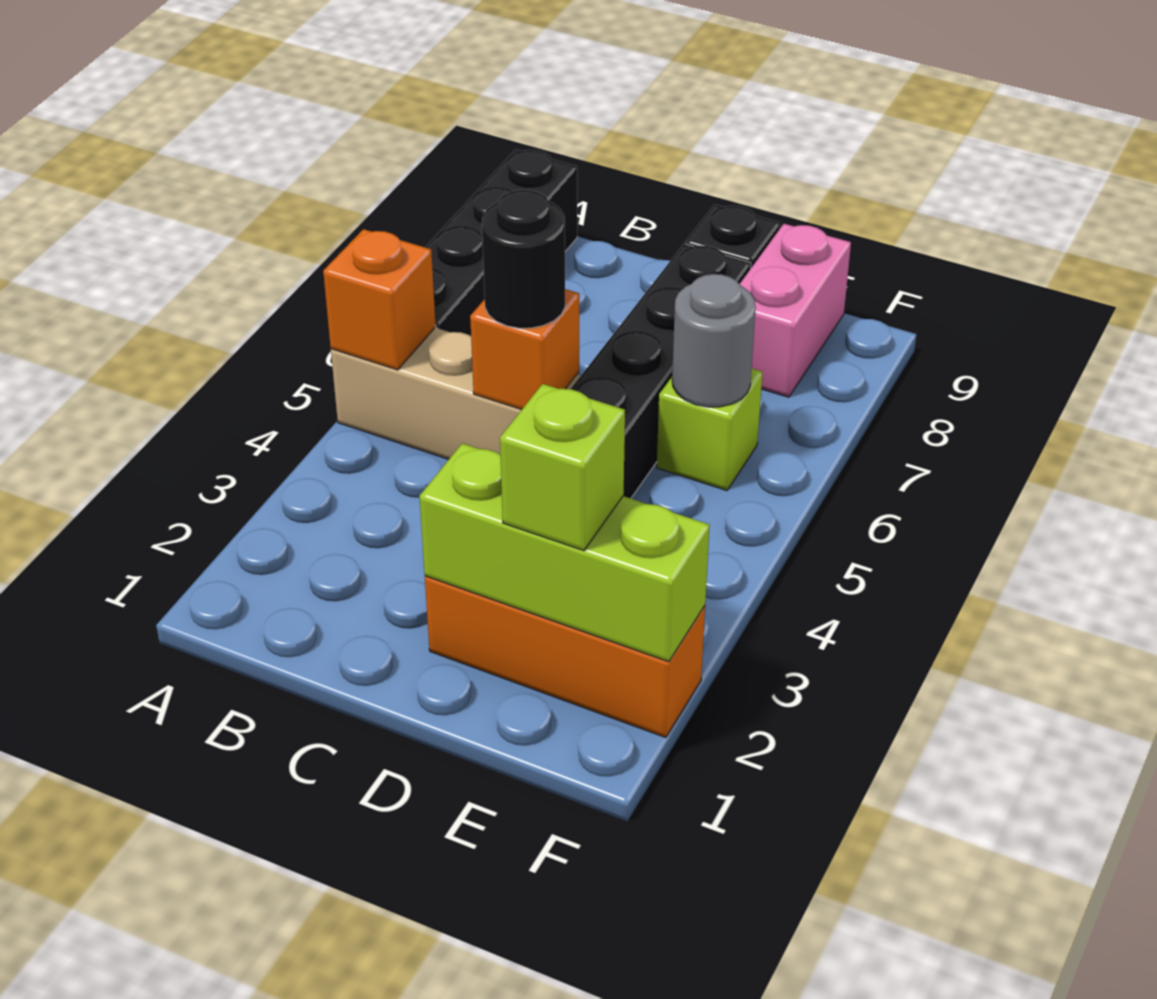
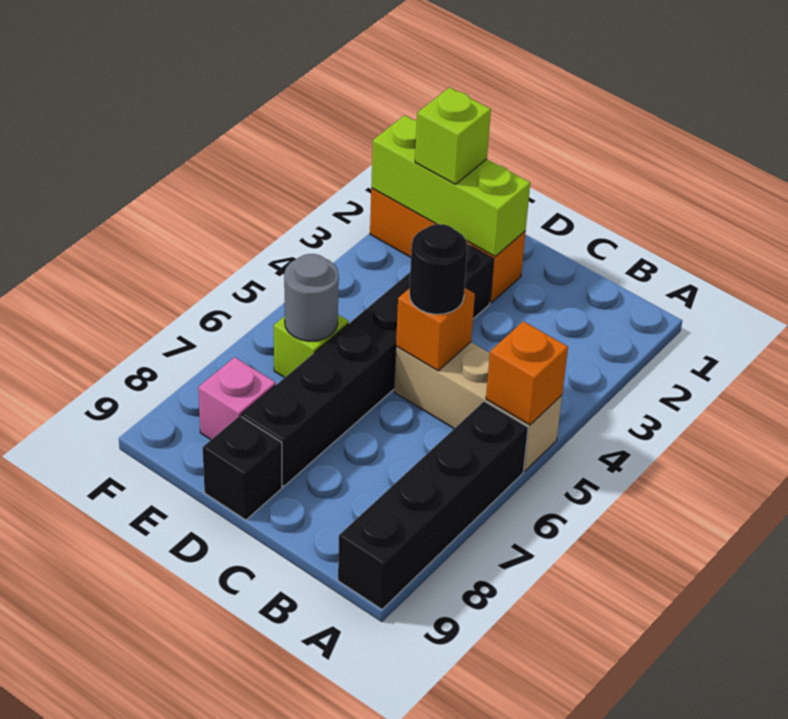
pink 1x2 brick [740,224,851,397] -> pink 1x1 brick [198,357,276,440]

